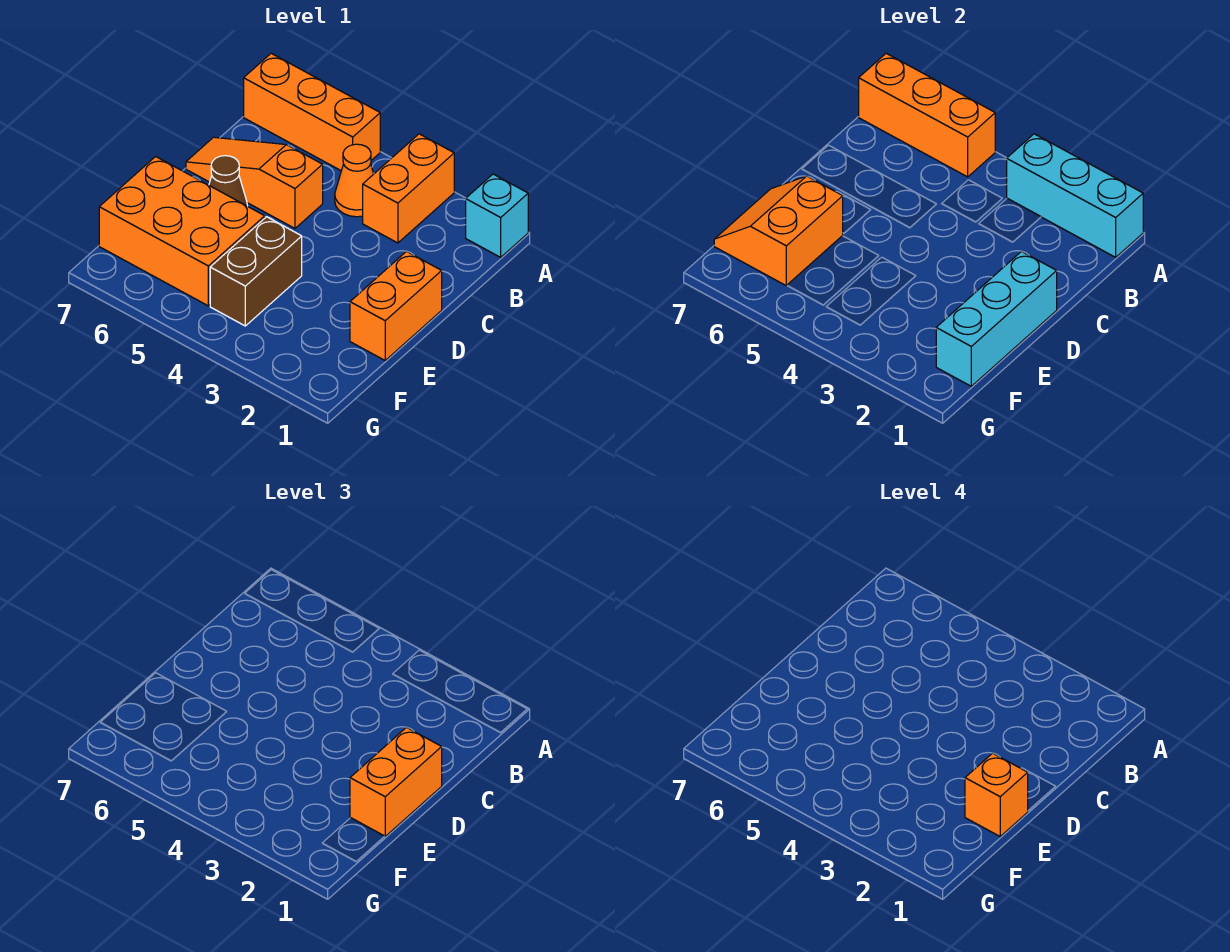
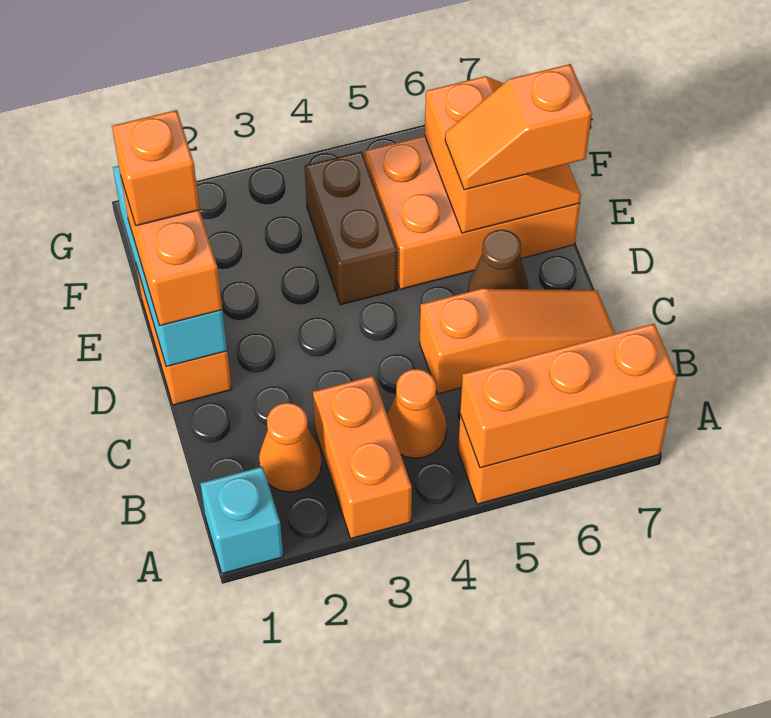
cyan 1x3 brick [1007,134,1143,257] -> none
none -> orange 1x1 cone [259,403,322,492]
none -> orange 1x2 slope [445,64,592,190]

